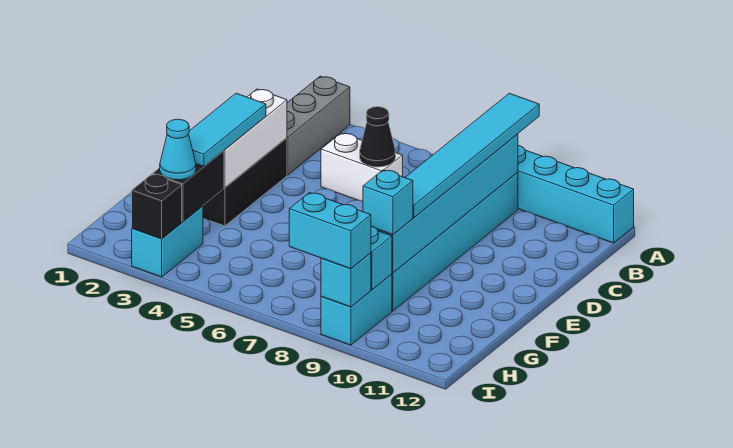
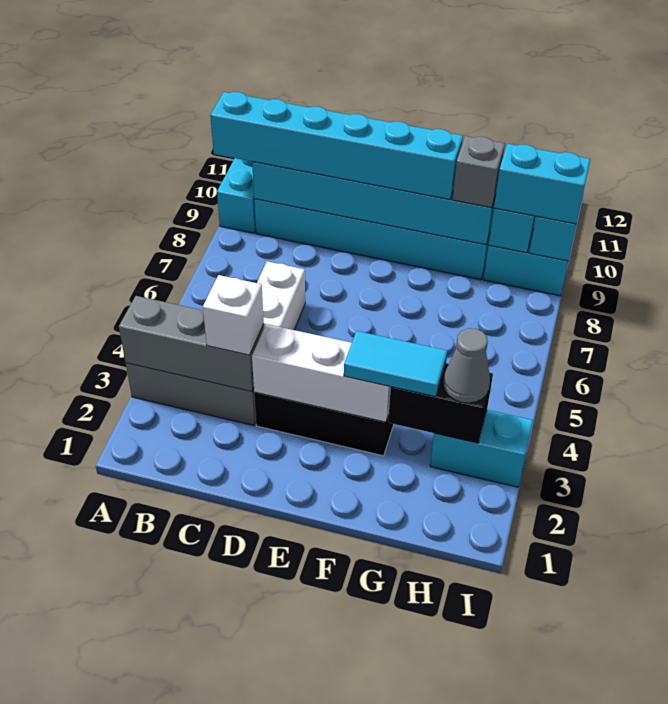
none -> grey 1x3 brick [119,296,264,391]
cyan 1x6 tile [405,93,539,218] -> cyan 1x6 brick [210,92,463,200]
none -> white 1x1 brick [203,275,264,355]
black 1x1 cone [360,107,396,167] -> none
cyan 1x3 tile [189,93,266,166] -> cyan 1x2 tile [344,331,448,397]
cyan 1x1 brick [363,170,413,235] -> grey 1x1 brick [452,136,505,208]
cyan 1x1 cone [160,119,196,180] -> grey 1x1 cone [443,328,490,403]
black 1x1 brick [132,174,182,239] -> none
cyan 1x2 brick [289,193,371,269] -> cyan 1x2 brick turned to [494,144,591,224]

